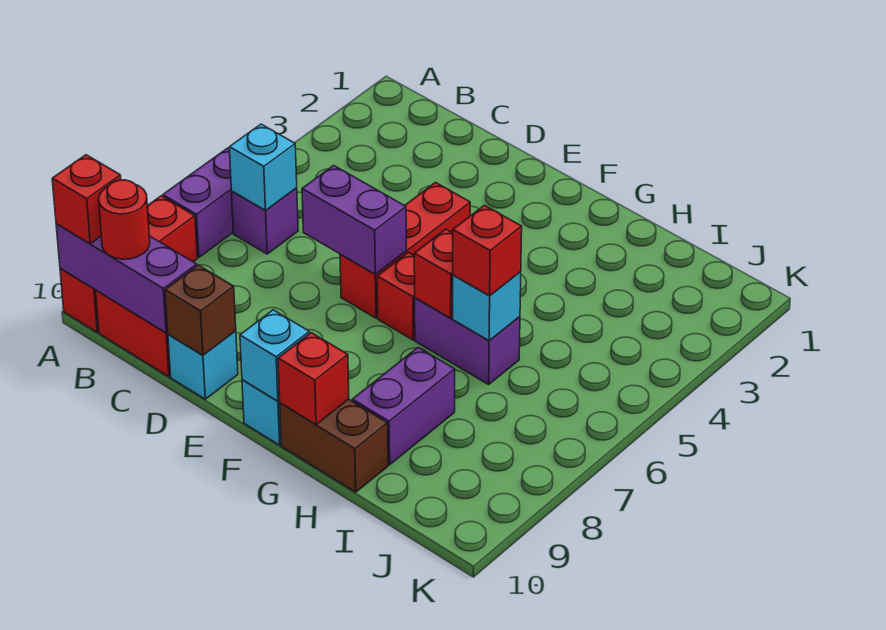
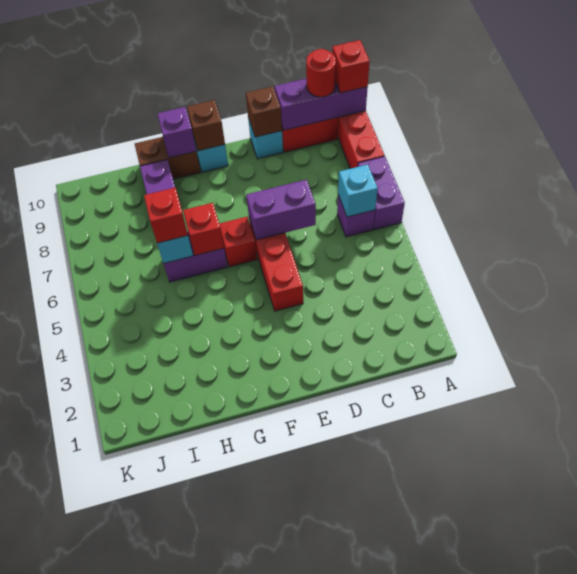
cyan 1x1 brick [240,310,309,401] -> brown 1x1 brick [187,100,225,151]
red 1x1 brick [278,333,349,424] -> purple 1x1 brick [158,107,196,158]

